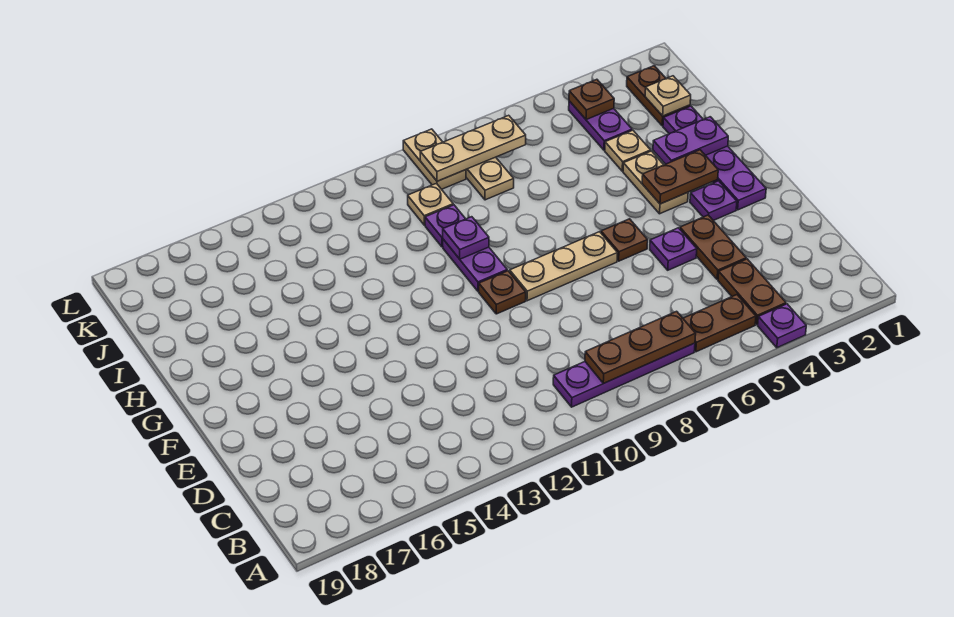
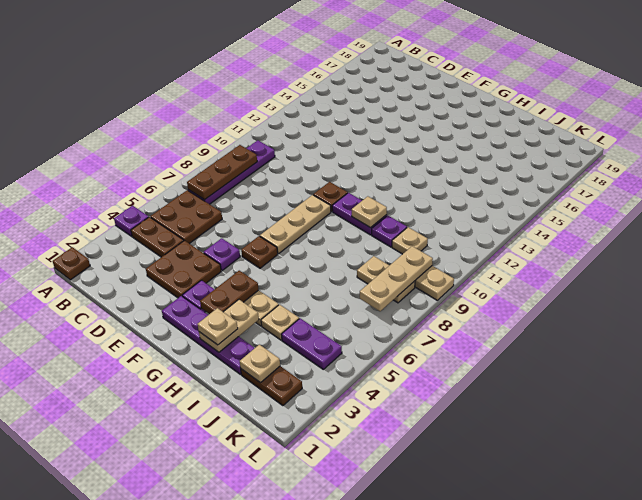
brown 1x2 plate [683,295,756,352] -> brown 2x2 plate [150,190,222,244]
brown 1x2 plate [680,215,746,280] -> brown 2x2 plate [146,240,221,298]
purple 1x2 plate [653,117,728,164] -> tan 1x2 plate [199,300,259,352]
none -> tan 1x1 plate [197,308,238,345]
purple 1x1 plate [443,217,489,259] -> tan 1x1 plate [352,196,387,228]
brown 1x1 plate [569,79,614,120] -> brown 1x1 plate moved to [53,247,90,280]

